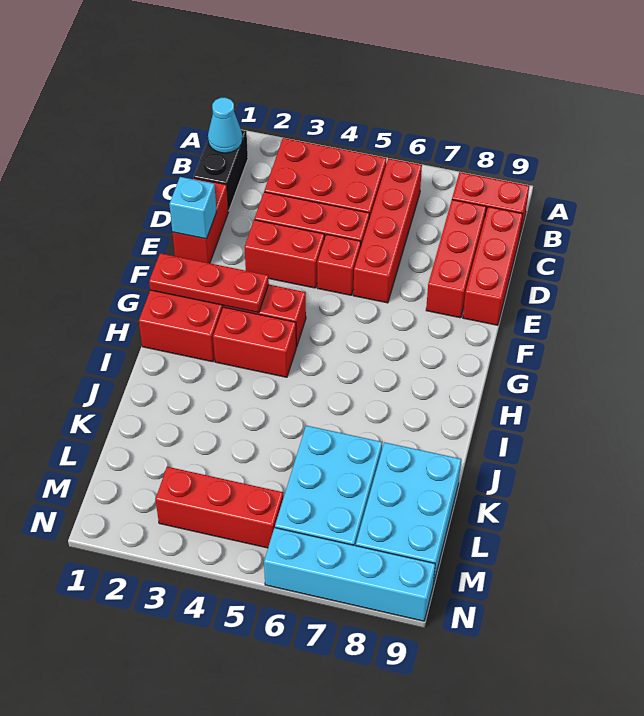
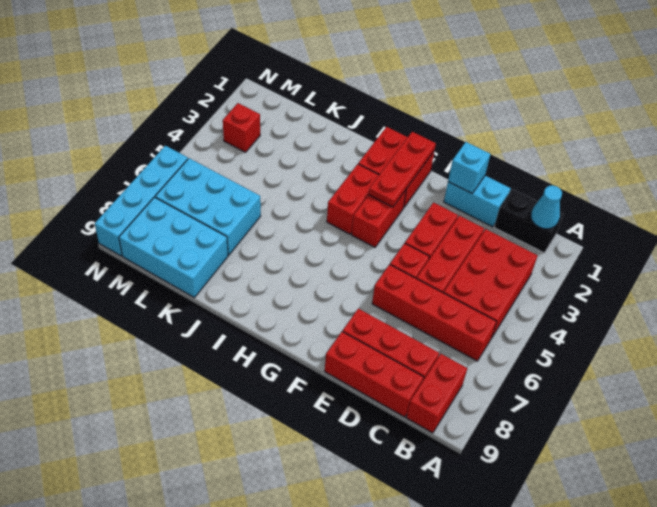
red 1x2 brick [172,178,228,263] -> cyan 1x2 brick [444,176,511,227]
red 1x3 brick [155,467,283,548] -> red 1x1 brick [223,103,260,152]

